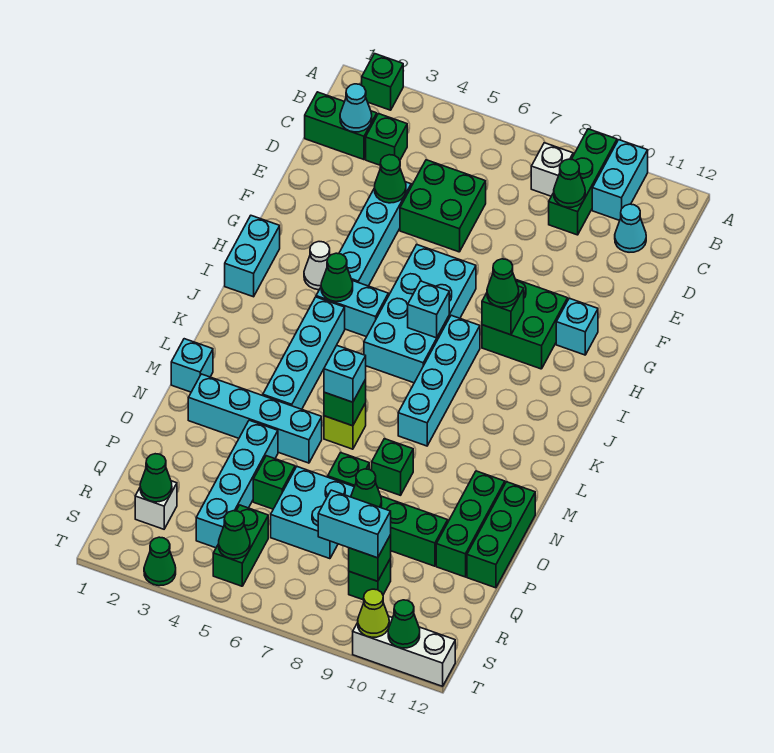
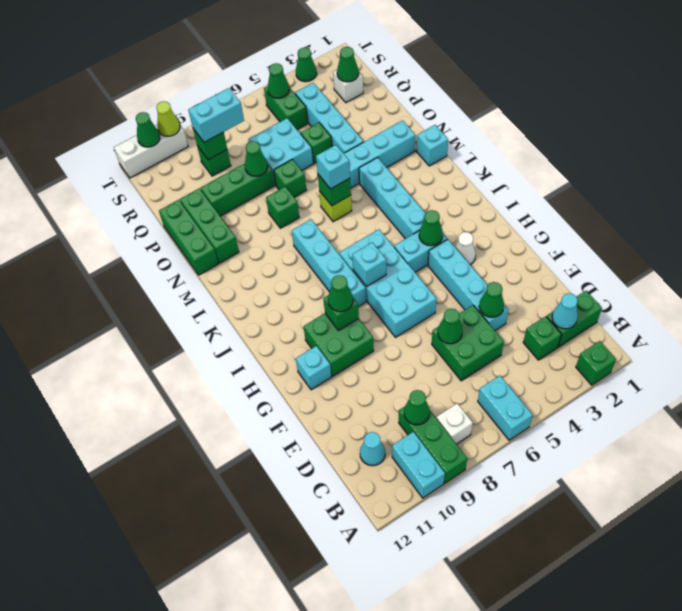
none -> green 1x1 cone [438,309,463,344]
cyan 1x2 brick [225,216,280,297] -> cyan 1x2 brick moved to [478,376,533,440]

